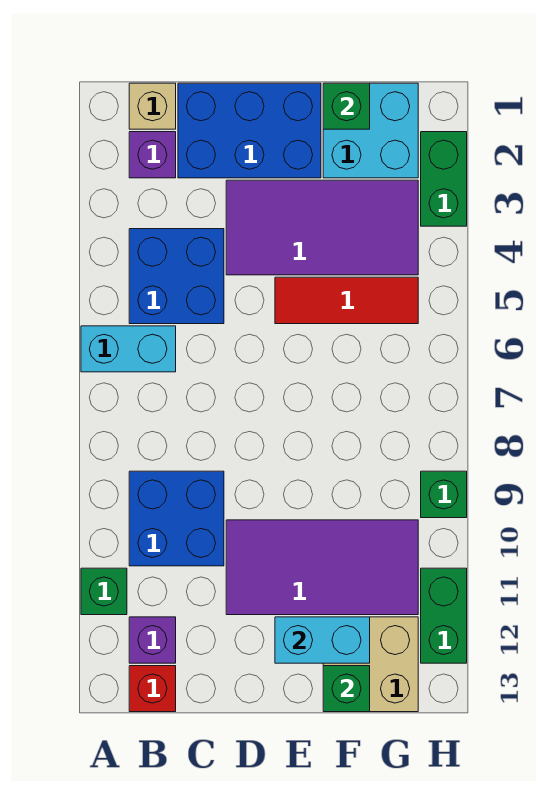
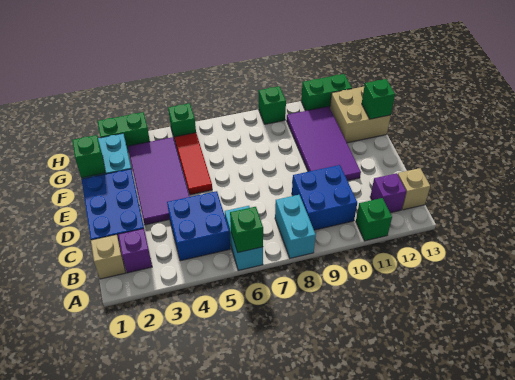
none -> green 1x1 brick [230,207,263,253]
red 1x1 brick [129,666,176,712] -> tan 1x1 brick [398,168,430,210]
cyan 1x2 brick [275,617,370,663] -> cyan 1x2 brick moved to [275,195,316,258]
none -> green 1x1 brick [168,103,196,140]

